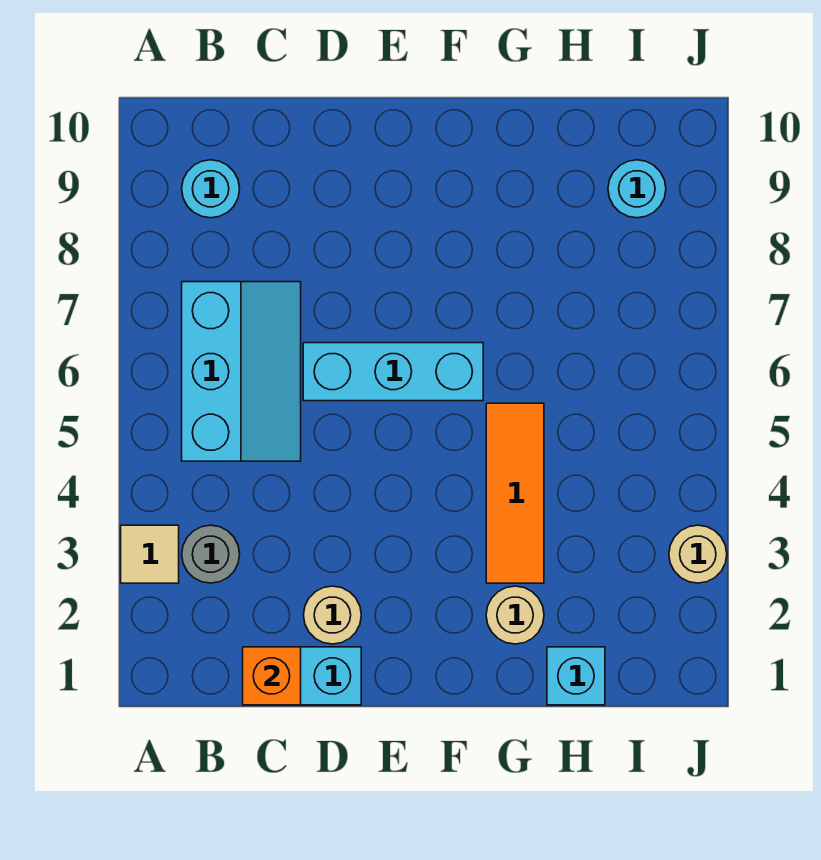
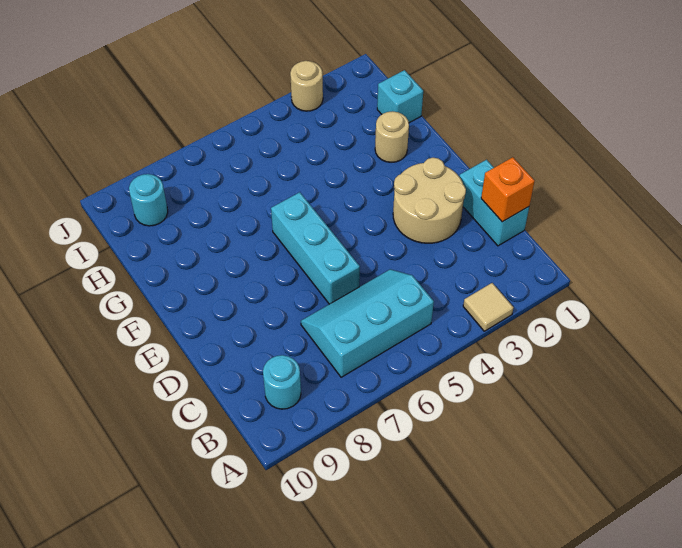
grey 1x1 round brick [182,525,240,583] -> none
tan 1x1 round brick [304,586,361,644] -> tan 2x2 round brick [393,158,466,243]
orange 1x3 tile [486,403,544,583] -> none

